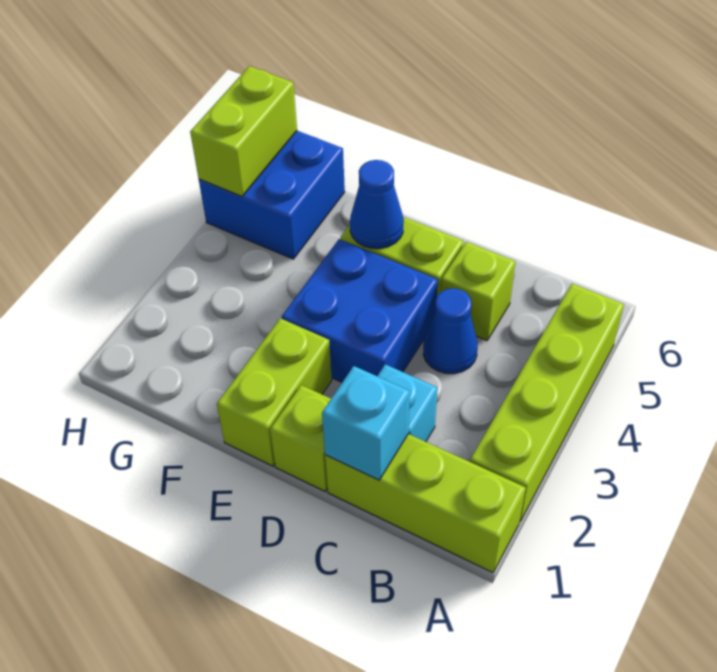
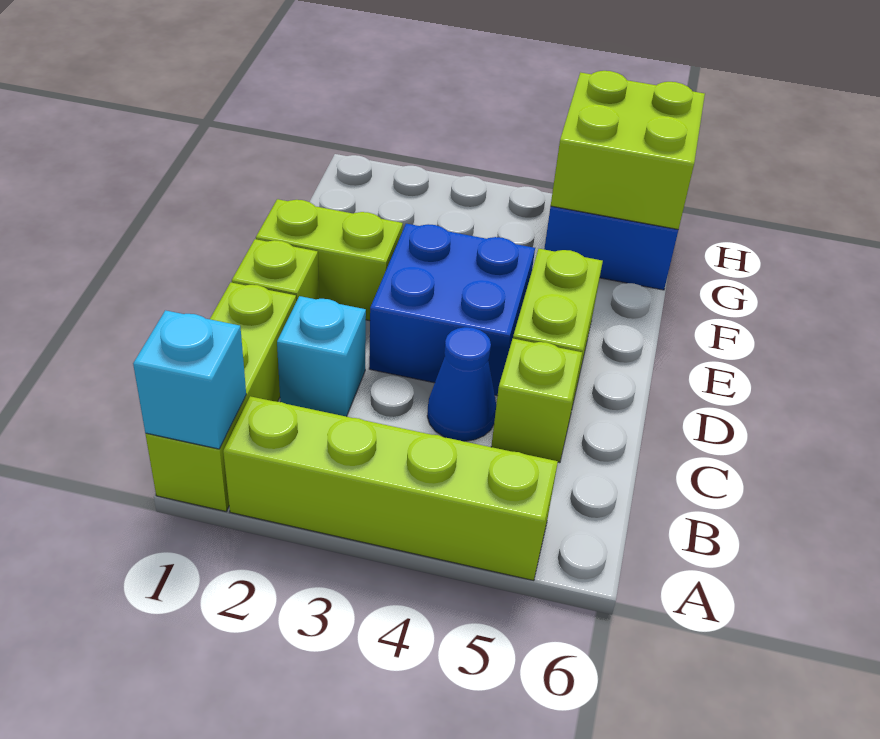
cyan 1x1 brick [322,366,410,480] -> cyan 1x1 brick moved to [133,310,246,449]
blue 1x1 cone [350,160,404,249] -> none
lime 1x2 brick [190,66,297,196] -> lime 2x2 brick [551,71,705,230]

